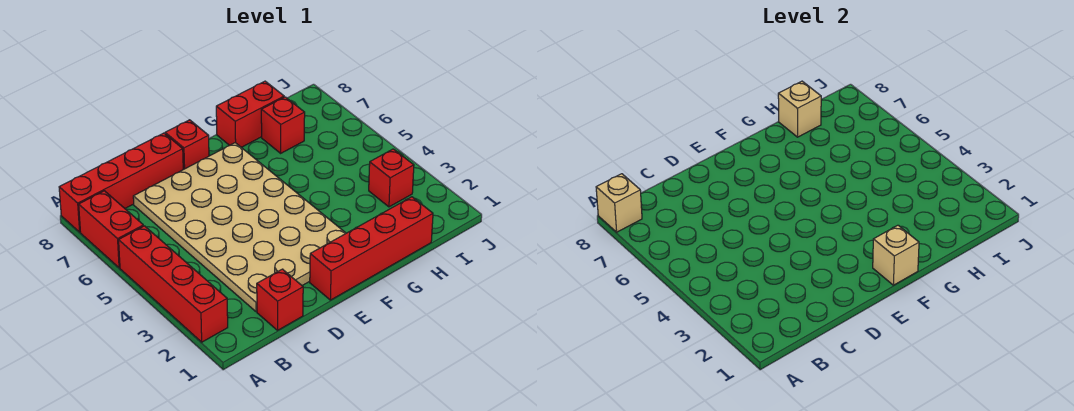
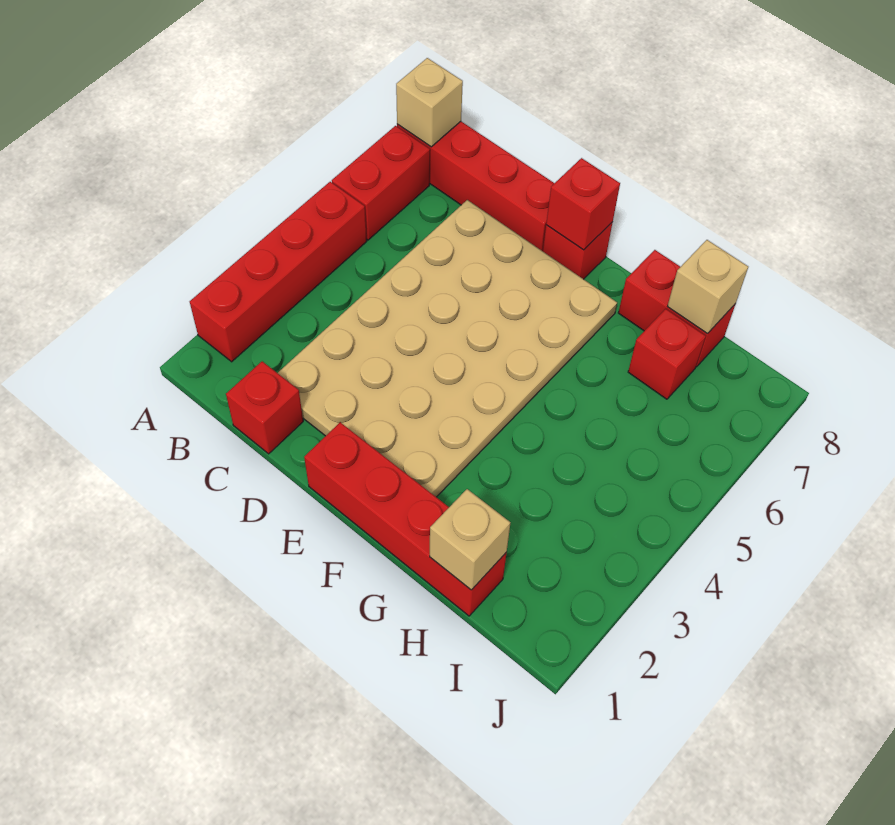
tan 1x1 brick [873,225,919,285] -> tan 1x1 brick moved to [430,489,510,590]
red 1x1 brick [369,149,414,207] -> red 1x1 brick moved to [546,158,620,250]

